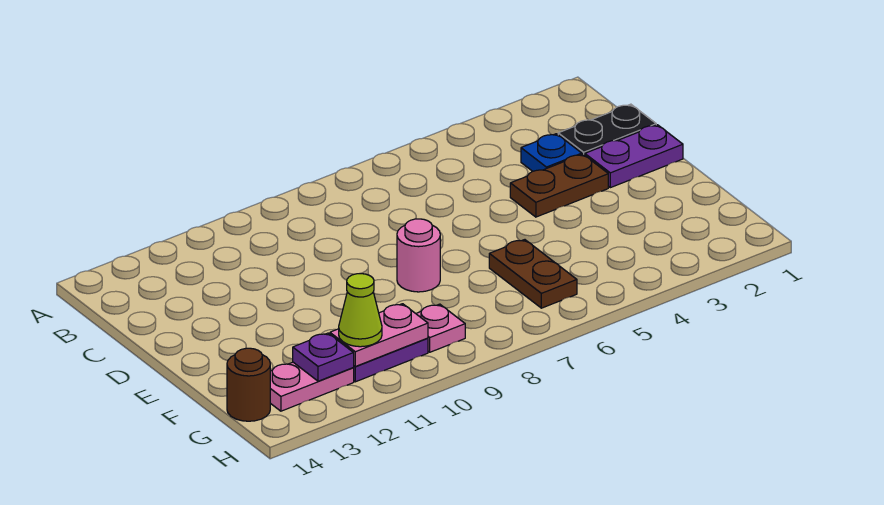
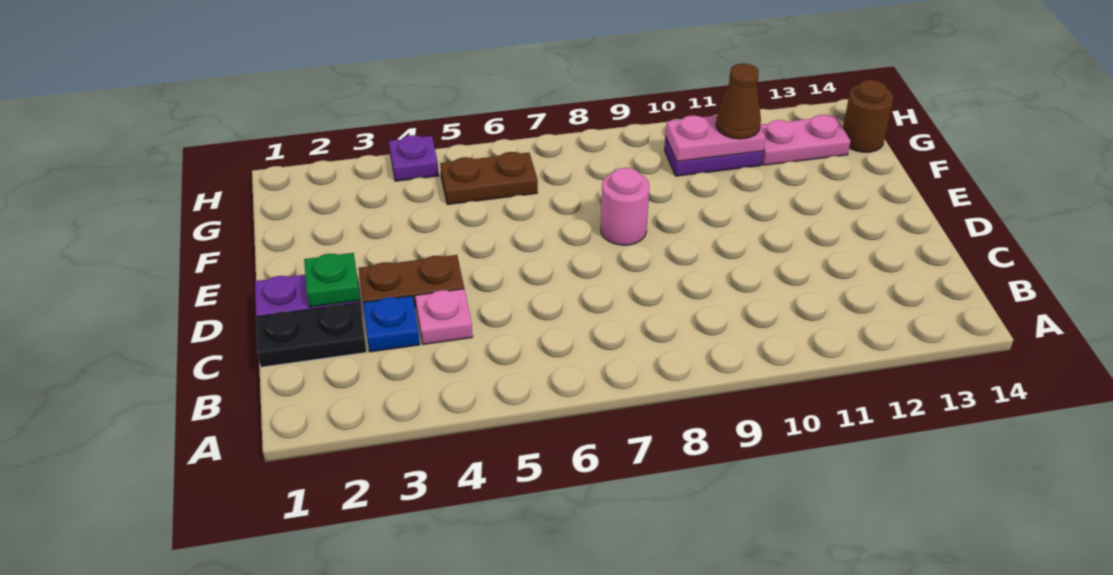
none -> green 1x1 plate [304,253,360,307]
brown 1x2 plate [489,240,577,308] -> brown 1x2 plate turned to [440,152,538,205]
pink 1x1 plate [416,304,465,352] -> pink 1x1 plate moved to [415,289,473,345]
lime 1x1 cone [339,274,382,347] -> brown 1x1 cone [716,64,761,139]
purple 1x1 plate [293,333,354,381] -> purple 1x1 plate moved to [389,135,439,181]

